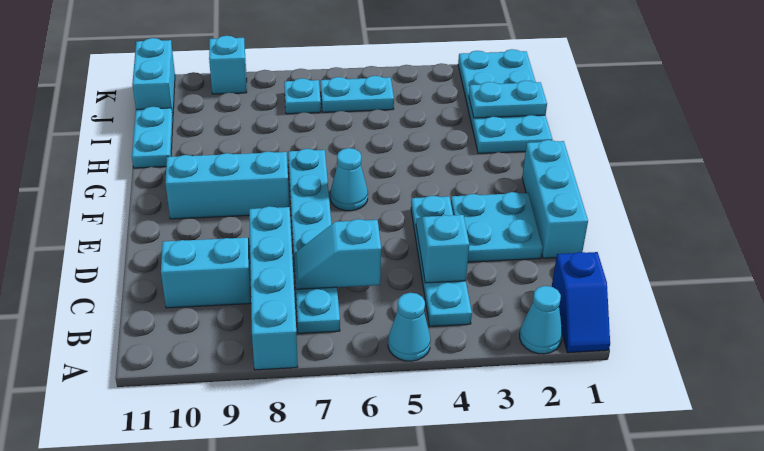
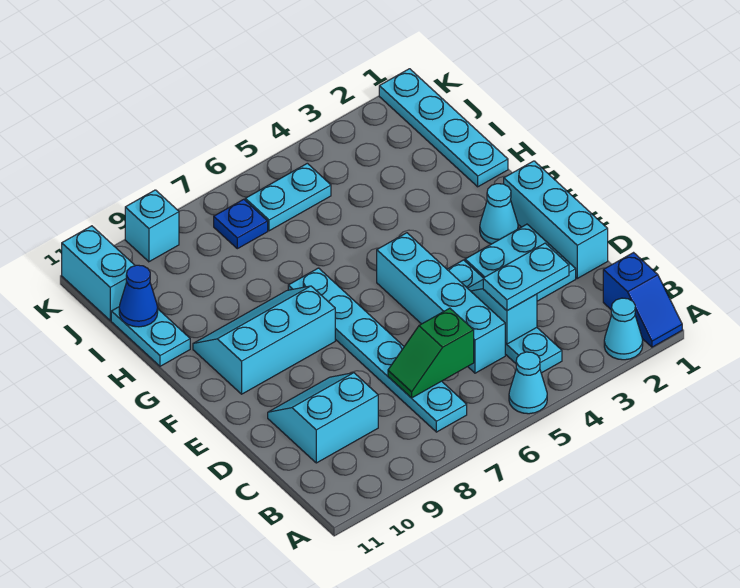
cyan 1x4 brick [249,206,298,370] -> cyan 1x4 brick moved to [377,233,505,373]
cyan 1x2 slope [294,219,381,289] -> green 1x2 slope [388,308,474,398]
cyan 1x1 cone [330,148,368,211] -> cyan 1x1 cone moved to [480,184,518,244]
cyan 2x4 plate [458,49,552,154] -> cyan 1x4 plate [379,69,508,187]
cyan 1x2 plate [469,80,547,118] -> cyan 1x2 plate moved to [483,243,569,311]
none -> blue 1x1 cone [119,265,158,327]
cyan 1x1 plate [284,78,321,114] -> blue 1x1 plate [214,199,268,249]

